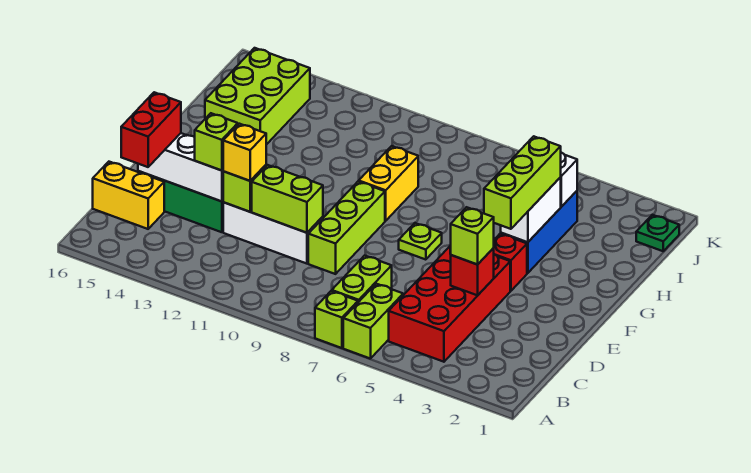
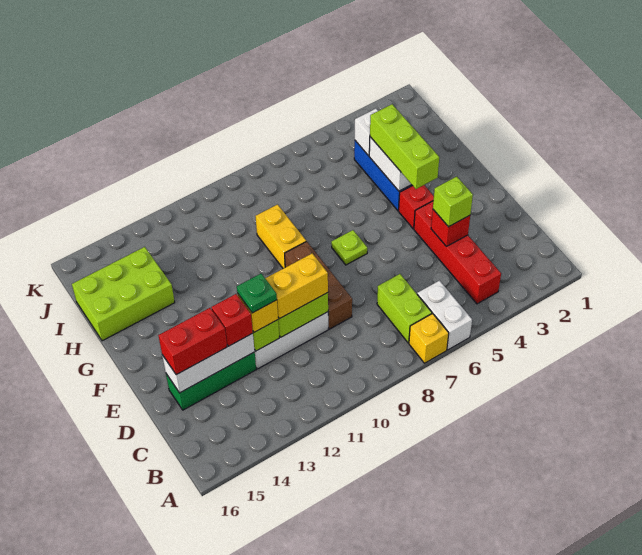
lime 1x2 brick [343,284,403,359] -> white 1x2 brick [417,281,472,350]
lime 1x1 brick [315,291,358,348] -> yellow 1x1 brick [409,313,449,363]
red 2x4 brick [389,245,510,362] -> red 1x4 brick [414,201,501,304]
yellow 1x2 brick [93,162,164,229] -> yellow 1x2 brick moved to [265,253,328,319]
red 1x2 brick [121,92,181,167] -> red 1x2 brick turned to [158,308,227,375]
lime 1x3 brick [308,181,385,274] -> brown 1x3 brick [285,241,352,329]
lime 1x1 brick [195,113,238,171] -> red 1x1 brick [211,294,253,346]
lime 2x3 brick [205,48,310,145] -> lime 2x3 brick turned to [72,247,175,341]
green 1x1 plate [636,215,679,251] -> green 1x1 plate moved to [237,274,277,313]

